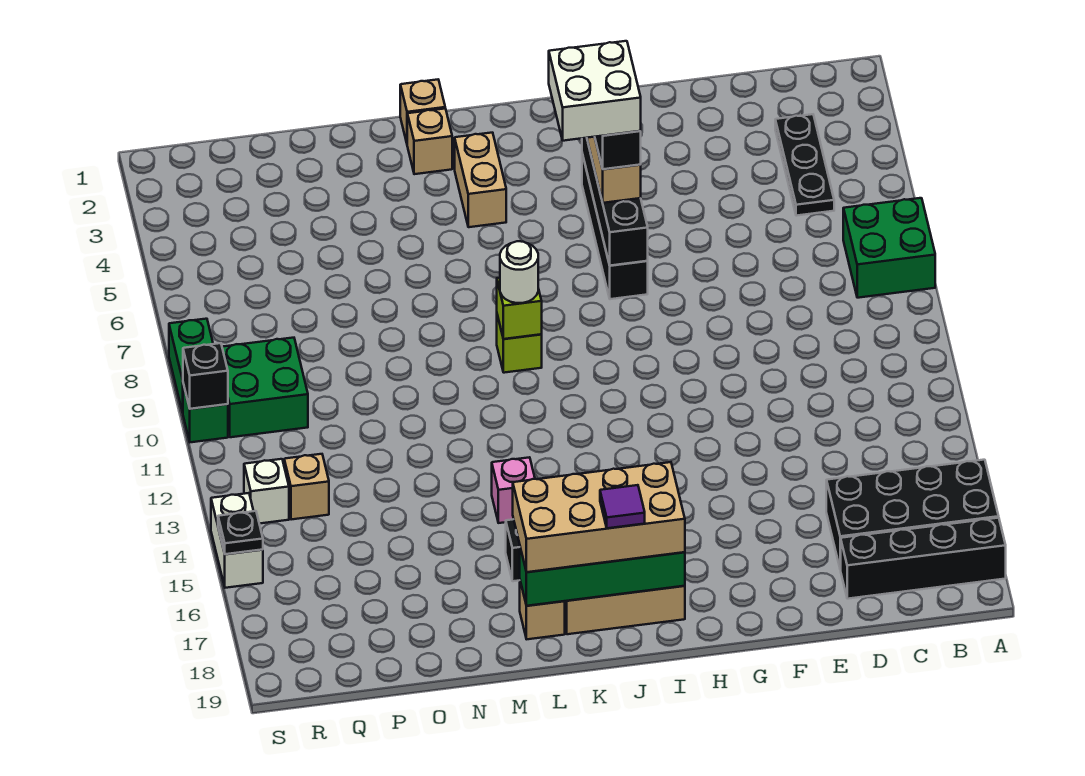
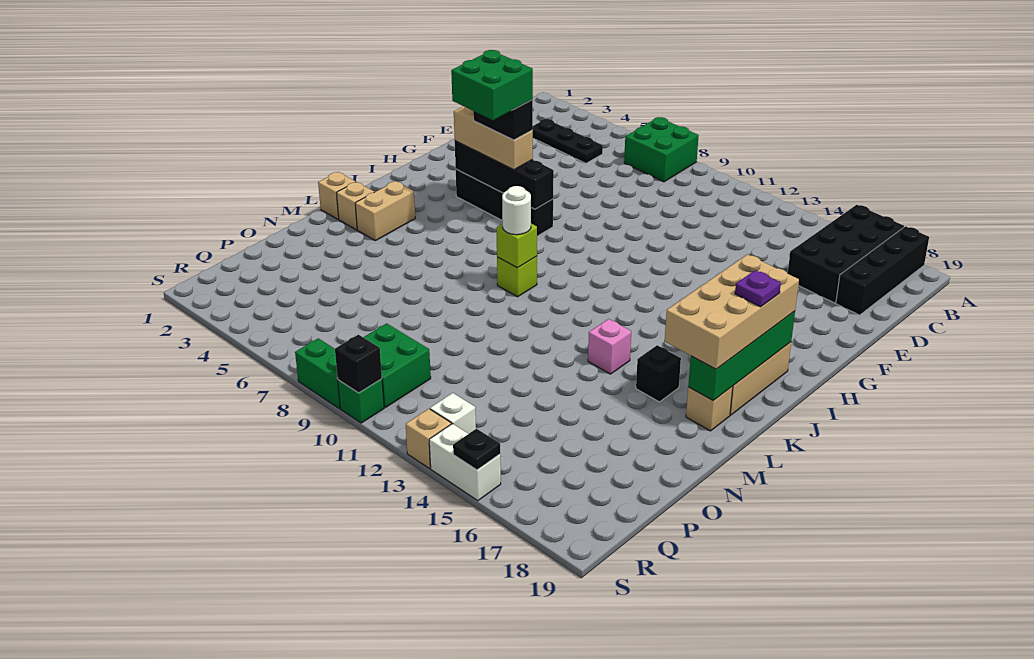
white 2x2 brick [549,41,641,141] -> green 2x2 brick [451,50,533,120]
purple 1x1 tile [600,485,645,528] -> purple 1x1 plate [735,270,781,307]
tan 1x2 brick [455,133,506,227] -> tan 1x2 brick turned to [355,181,415,241]
tan 1x1 brick [284,454,329,520] -> tan 1x1 brick moved to [406,409,451,468]

